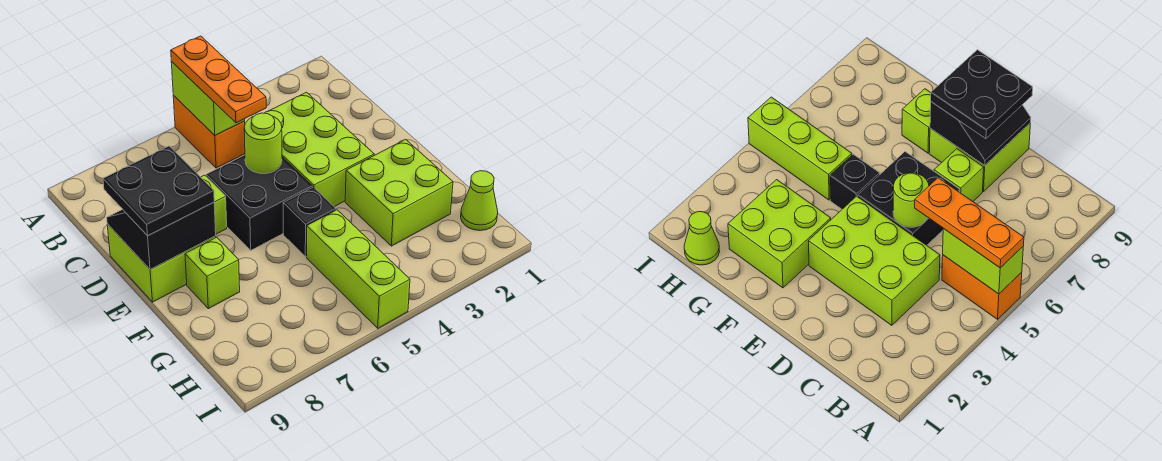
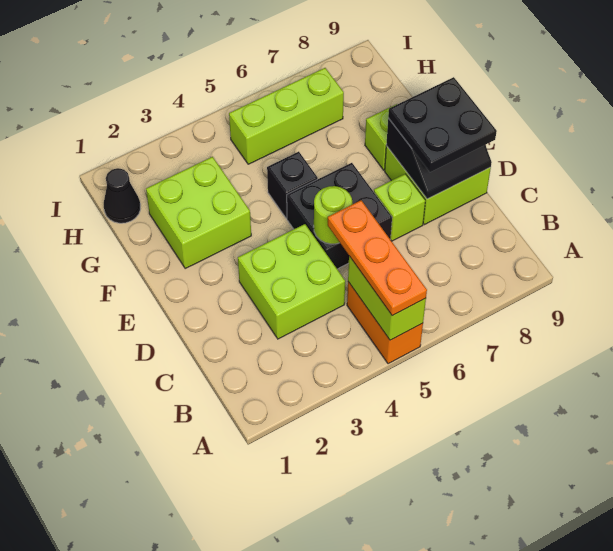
lime 2x3 brick [265,92,374,207] -> lime 2x2 brick [238,224,345,339]
lime 1x3 brick [307,210,410,328] -> lime 1x3 brick turned to [229,68,344,164]
lime 1x1 cone [461,171,498,230] -> black 1x1 cone [104,168,140,223]

